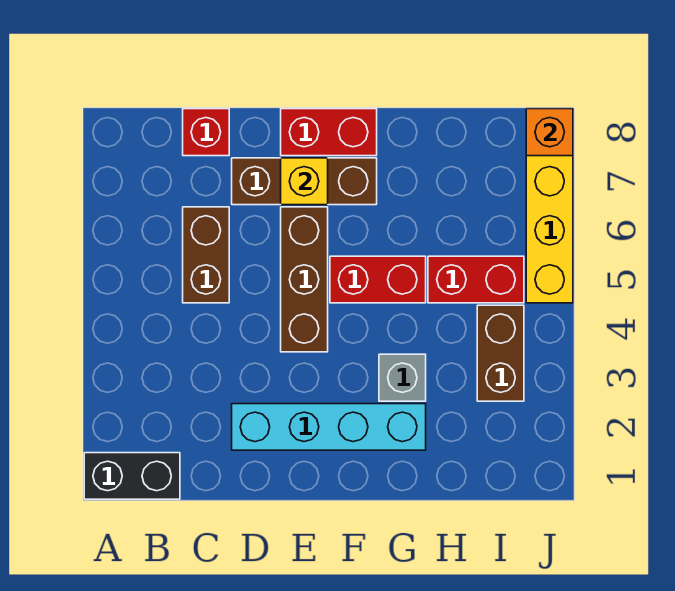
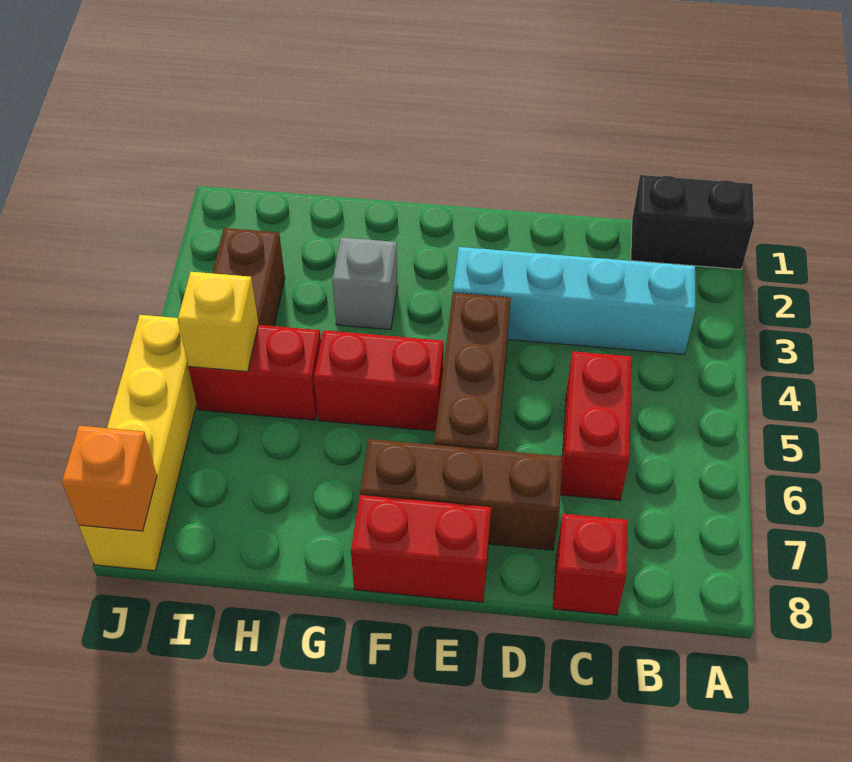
brown 1x2 brick [183,207,229,303] -> red 1x2 brick [560,351,632,500]
cyan 1x4 brick [232,404,426,450] -> cyan 1x4 brick moved to [453,247,695,354]
yellow 1x1 brick [281,158,328,205] -> yellow 1x1 brick moved to [178,272,258,372]

